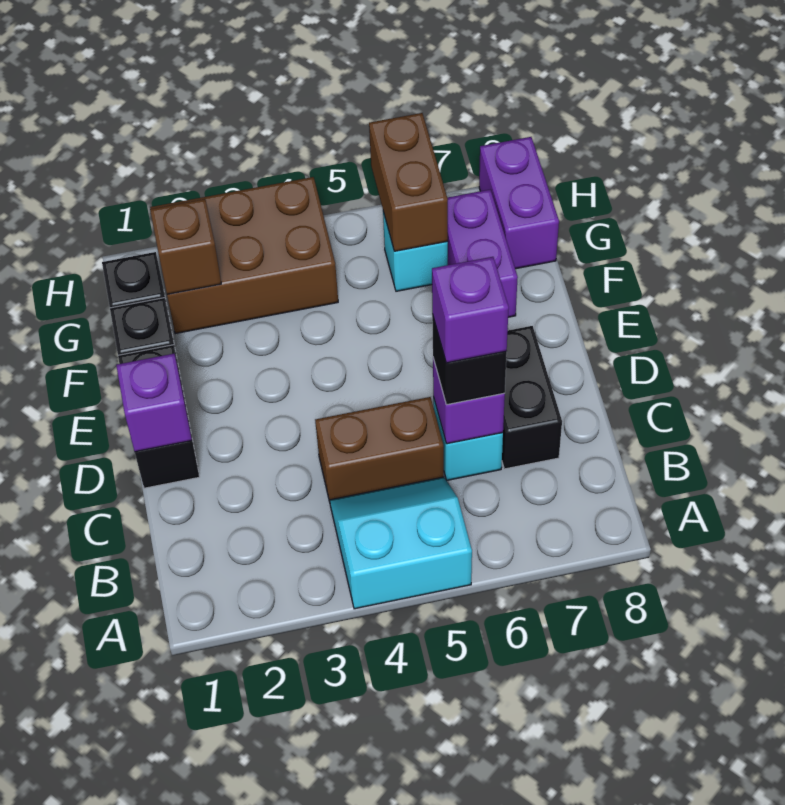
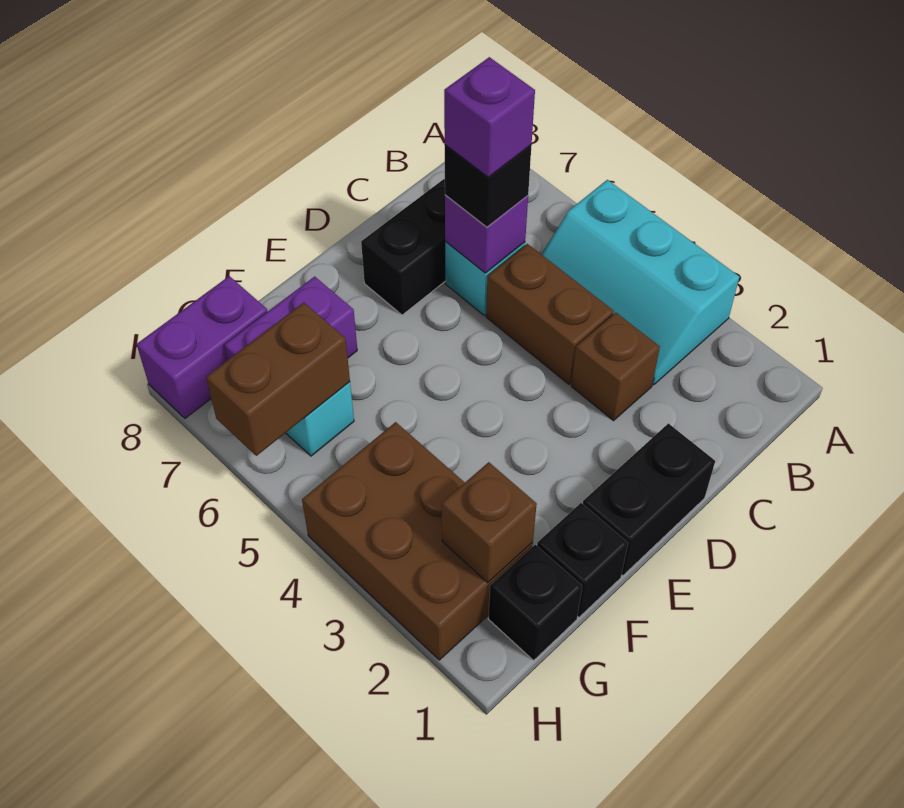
cyan 2x2 slope [330,477,472,609] -> cyan 2x3 slope [541,180,739,385]
none -> brown 1x1 brick [571,313,660,421]
purple 1x1 brick [116,354,192,452] -> none

